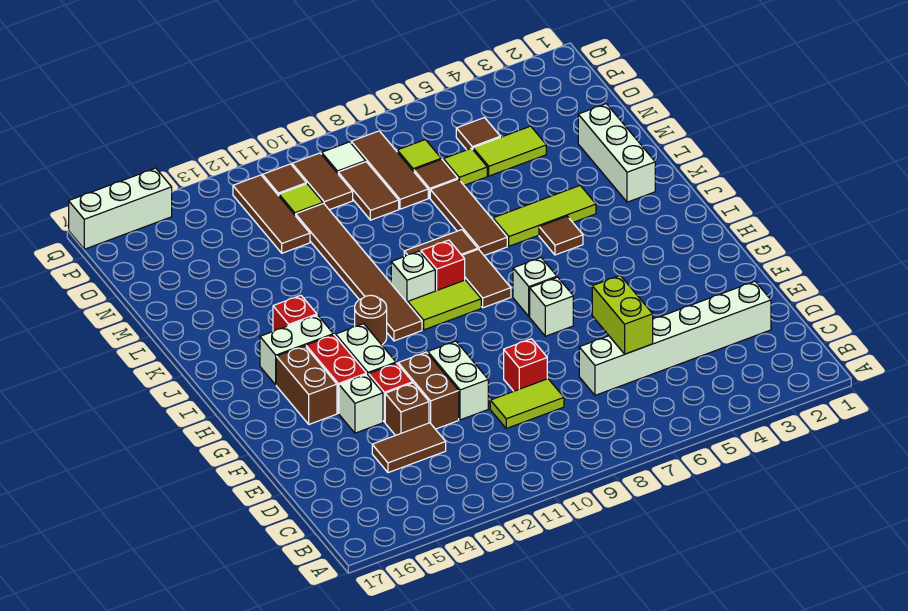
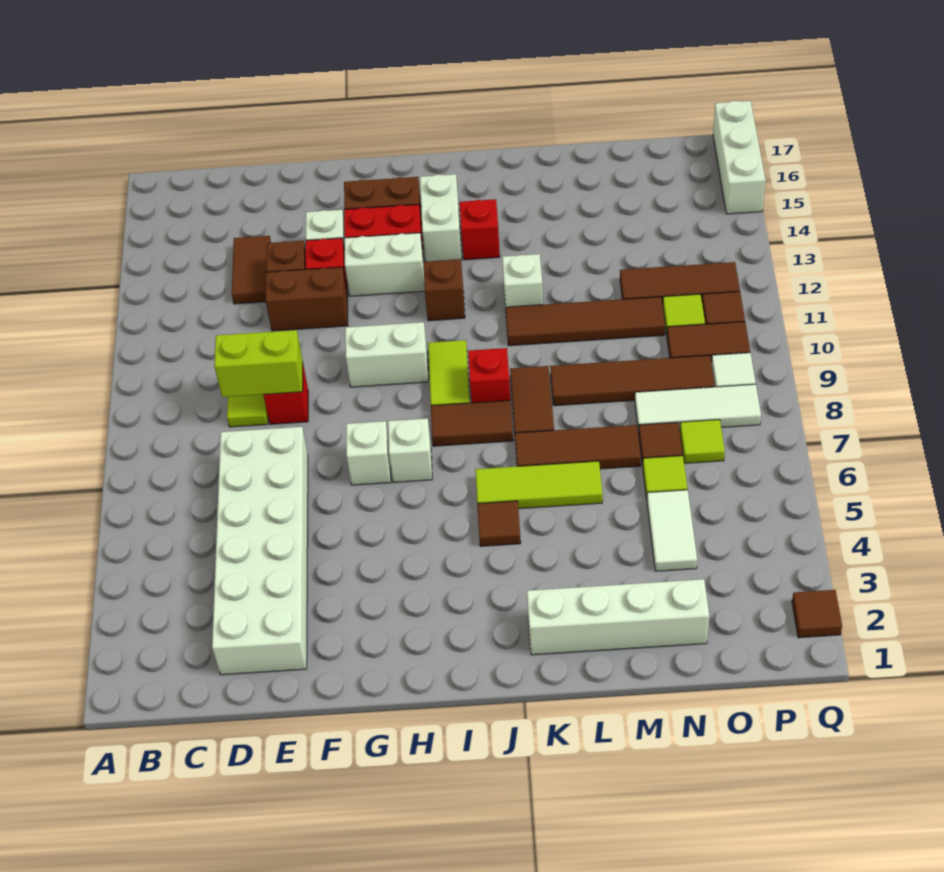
white 1x6 brick [579,281,771,395] -> white 2x6 brick [212,427,308,675]
lime 1x2 brick [592,275,653,354] -> lime 1x2 brick moved to [214,330,303,397]
white 1x2 brick [428,341,488,420] -> white 1x2 brick moved to [345,322,428,387]
brown 1x6 tile [296,203,422,341] -> brown 1x4 tile [506,297,665,346]
brown 1x1 round brick [355,295,387,345] -> brown 1x1 brick [424,259,465,321]
white 1x1 brick [391,251,435,303] -> white 1x1 brick moved to [502,254,543,309]
white 1x3 brick [578,104,655,202] -> white 1x4 brick [527,579,709,655]
lime 1x3 tile [493,186,596,246] -> lime 1x3 tile turned to [475,461,603,509]
lime 1x2 tile [473,126,546,176] -> white 1x2 tile [647,490,697,571]
brown 1x3 tile [351,131,428,209] -> white 1x3 tile [635,384,761,432]
brown 1x2 tile [338,162,399,220] -> brown 1x4 tile [550,355,715,406]
brown 1x1 tile [456,118,500,150] -> brown 1x1 tile moved to [792,590,842,638]

